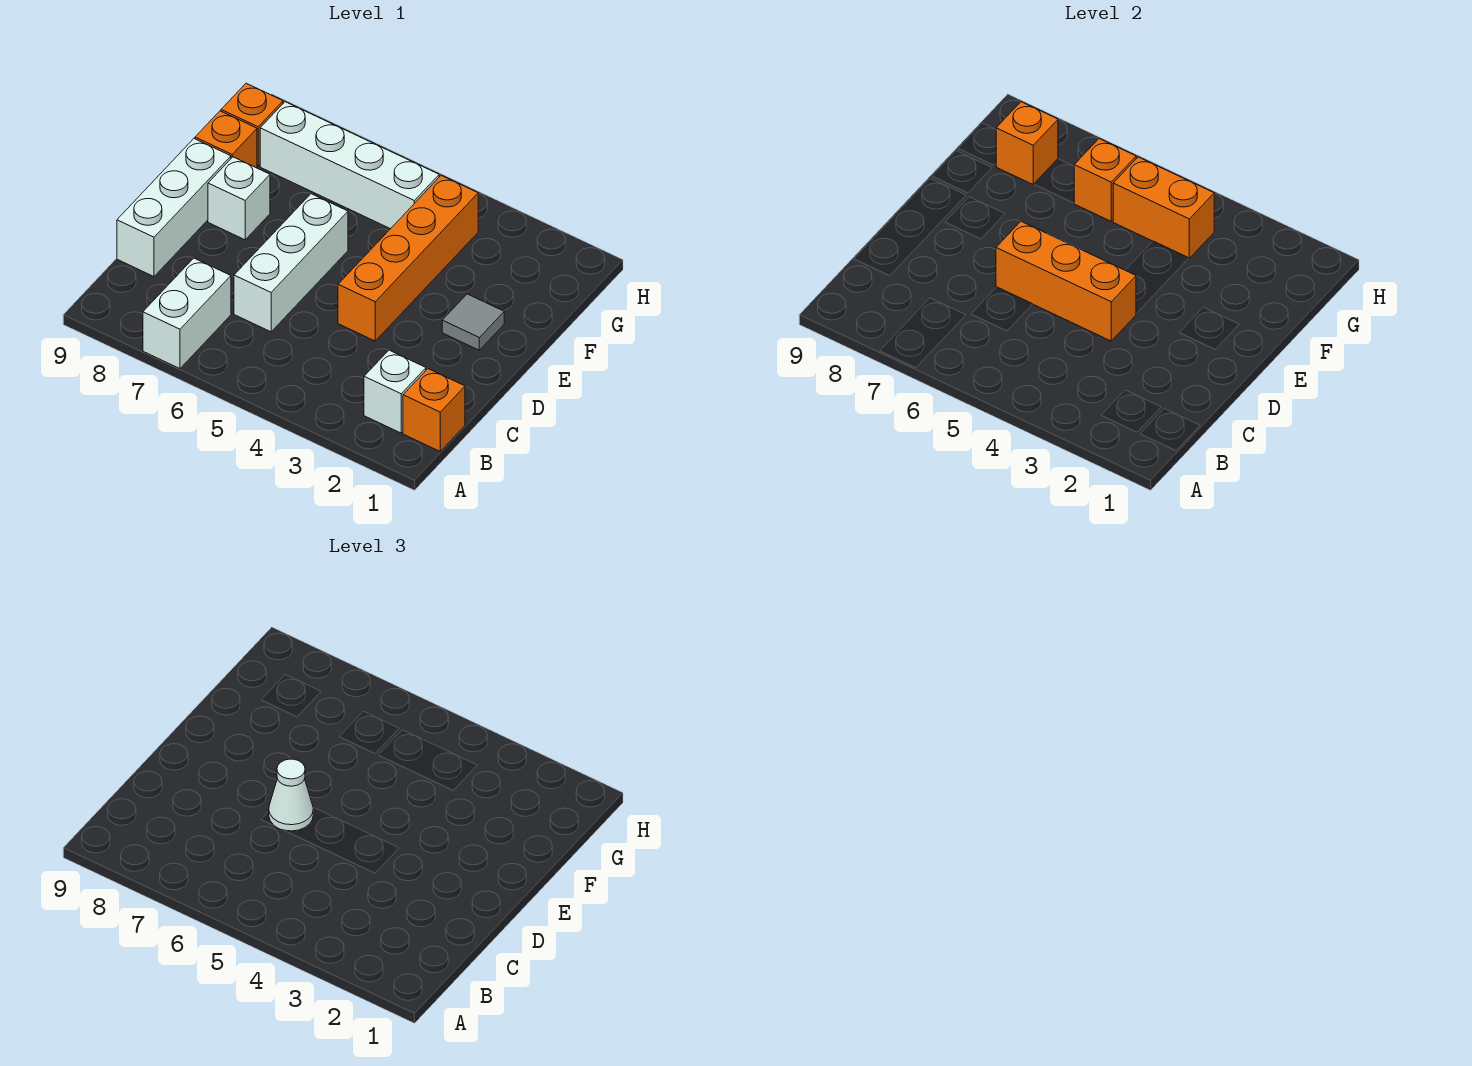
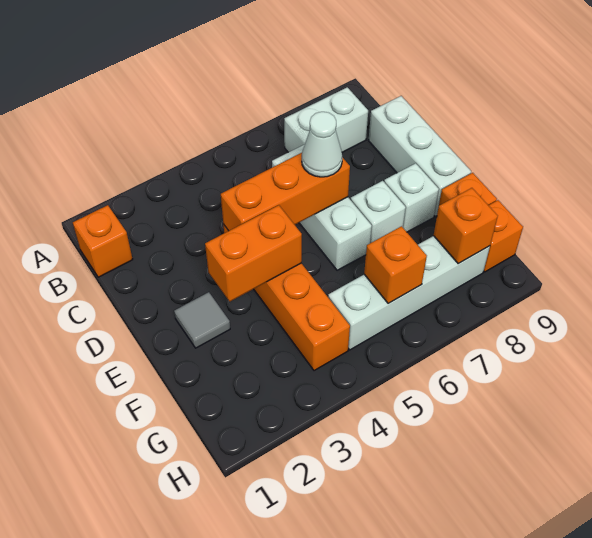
white 1x2 brick [143,258,231,369] -> white 1x2 brick turned to [284,87,368,152]
white 1x1 brick [364,350,426,433] -> white 1x1 brick moved to [351,181,406,243]
orange 1x2 brick [1113,157,1214,258] -> orange 1x2 brick moved to [205,205,302,301]

